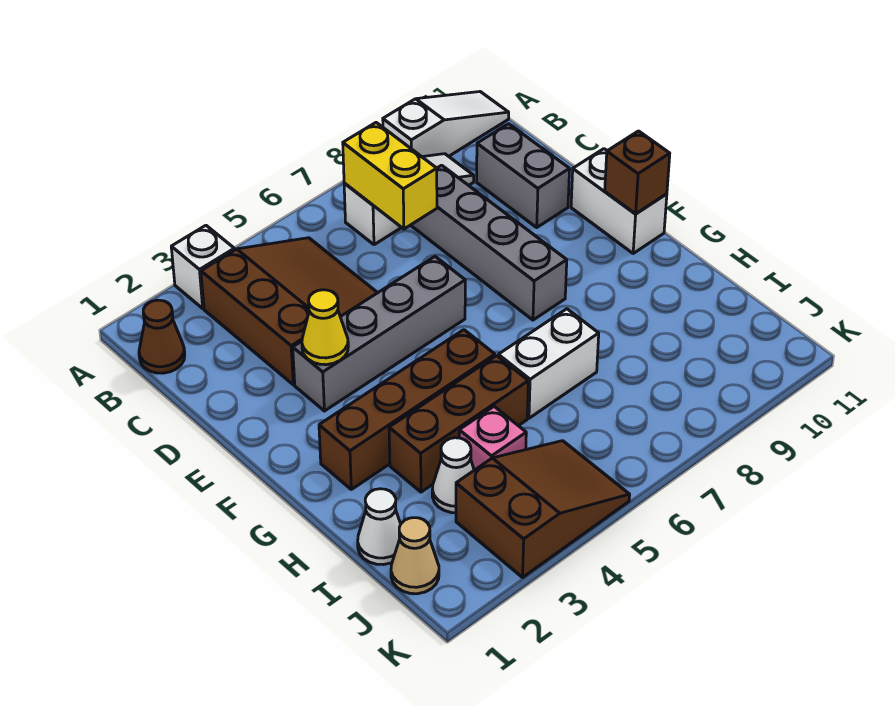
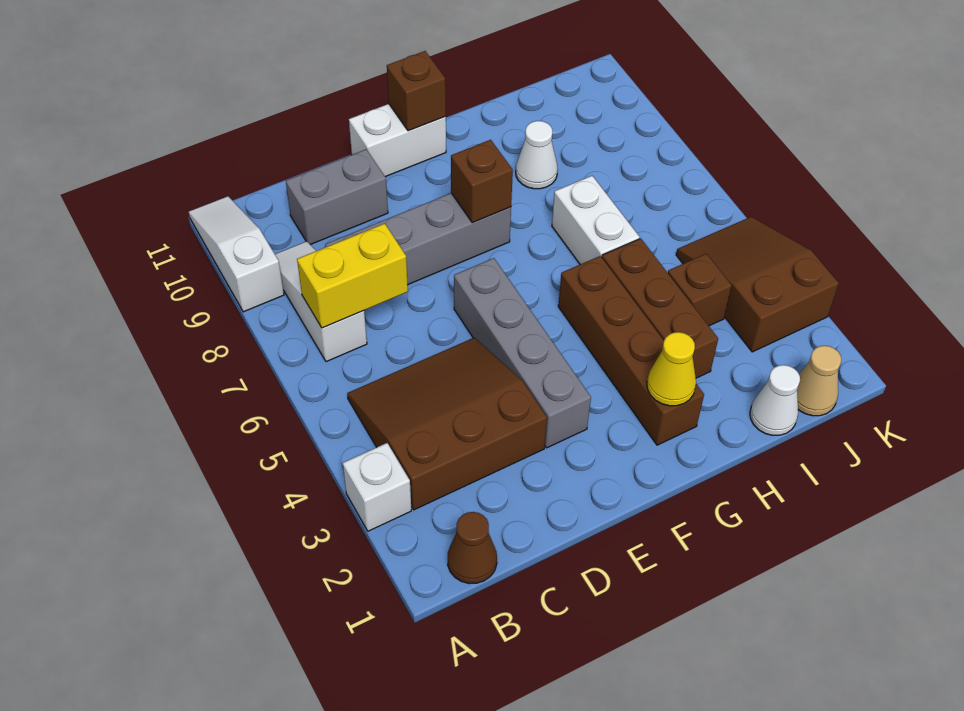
yellow 1x1 cone [302,290,348,365] -> yellow 1x1 cone moved to [647,332,696,406]
none -> brown 1x1 brick [451,140,513,223]
white 1x1 cone [432,438,474,513] -> white 1x1 cone moved to [516,121,558,189]
pink 1x1 brick [459,407,526,470] -> brown 1x1 brick [668,254,732,326]

